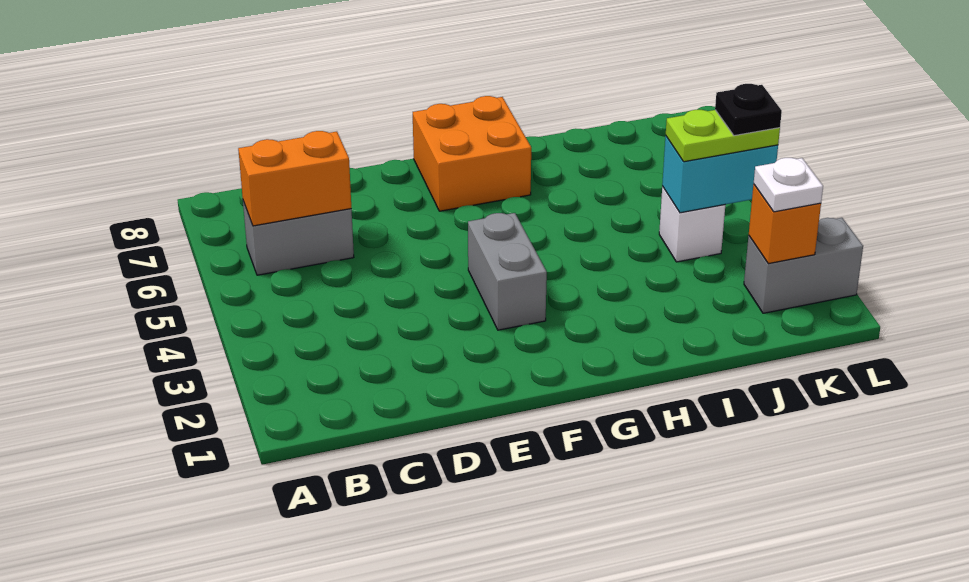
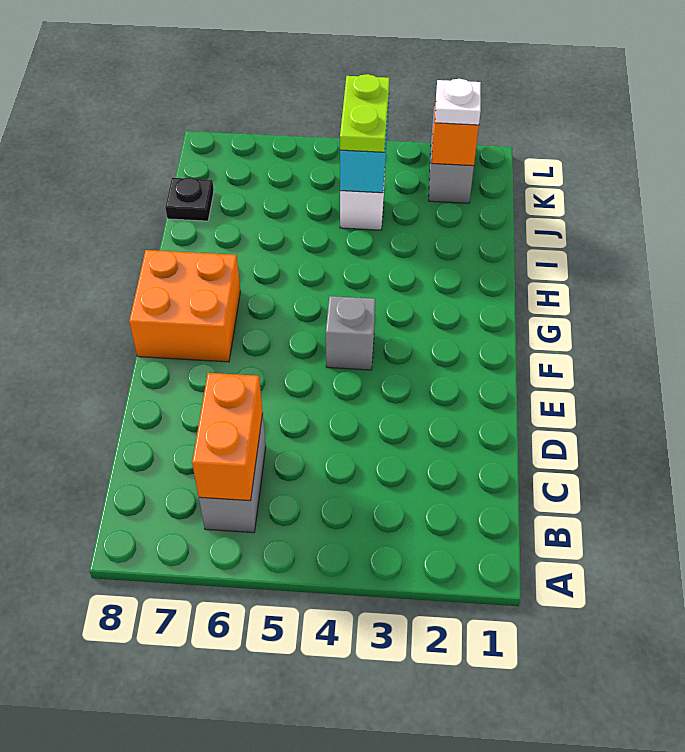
grey 1x2 brick [468,213,547,330] -> grey 1x1 brick [326,296,375,370]
black 1x1 plate [715,84,782,136] -> black 1x1 plate moved to [165,178,214,221]

